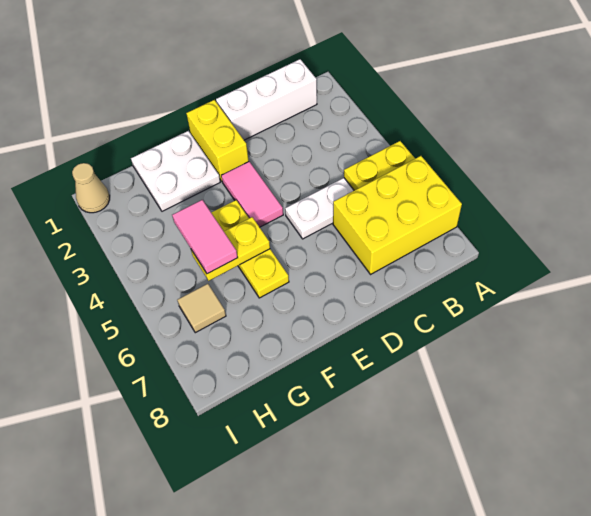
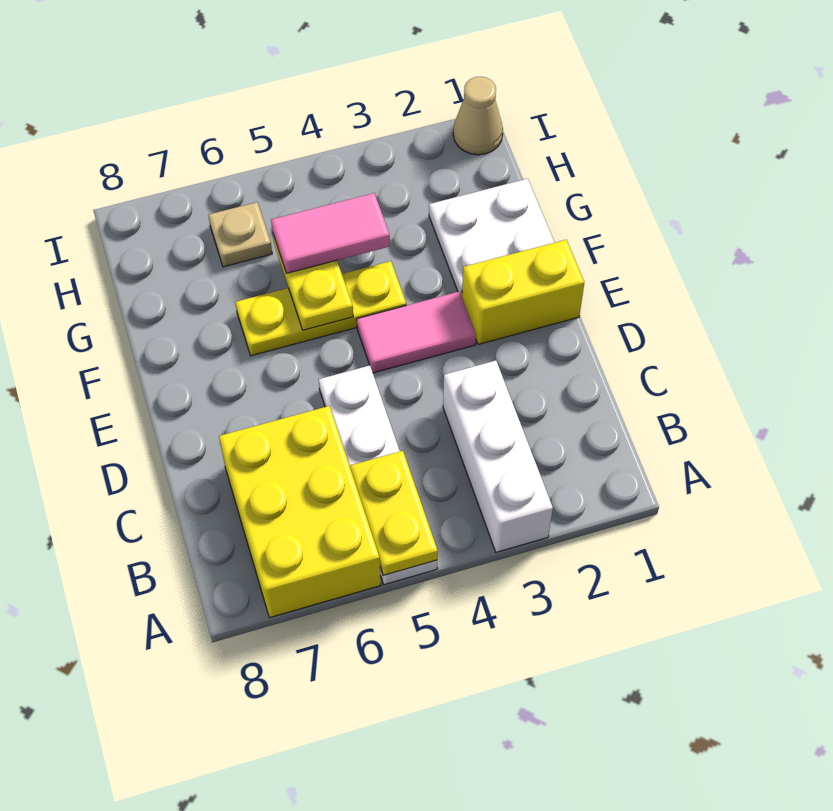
white 1x3 brick [216,59,317,140] -> white 1x3 brick moved to [443,361,553,552]
tan 1x1 tile [177,284,226,333] -> tan 1x1 plate [208,202,272,267]

